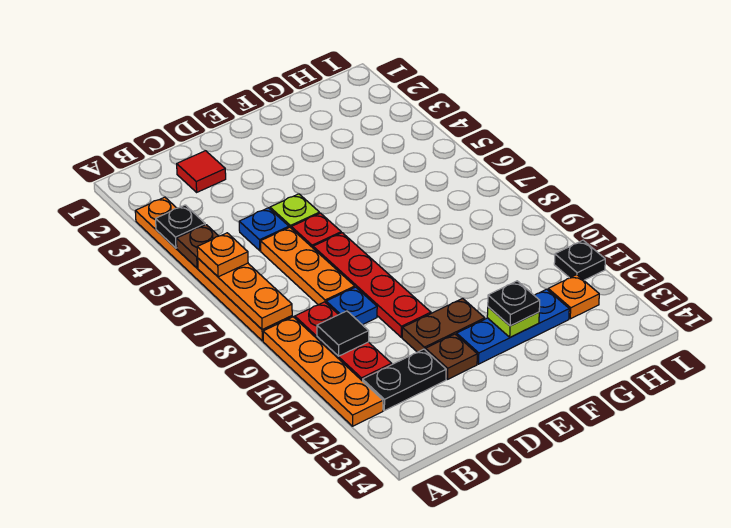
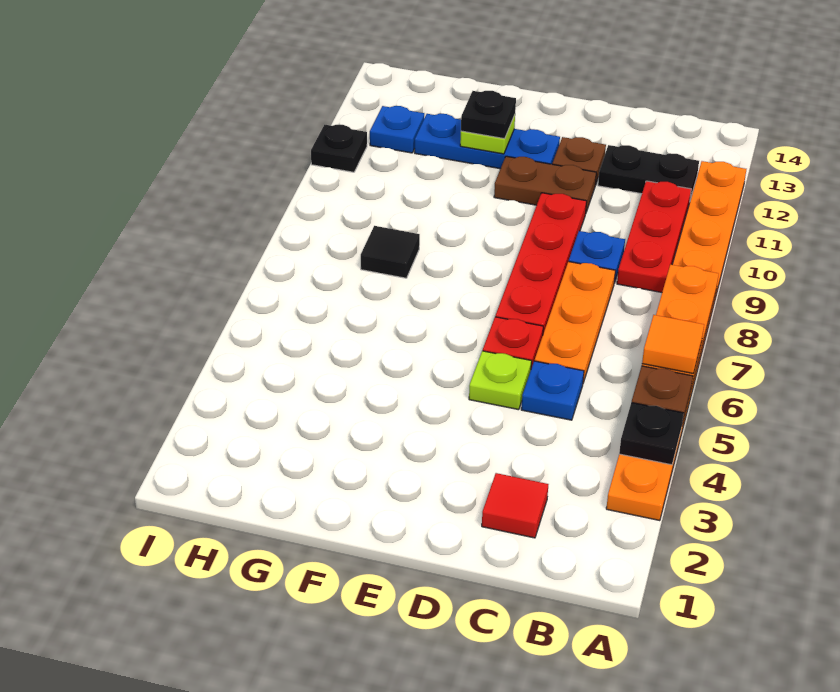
orange 1x1 plate [197,233,248,277] -> orange 1x1 tile [642,315,704,374]
black 1x1 tile [317,311,369,356] -> black 1x1 tile moved to [361,226,420,278]
orange 1x1 plate [548,275,599,319] -> blue 1x1 plate [370,106,424,153]

